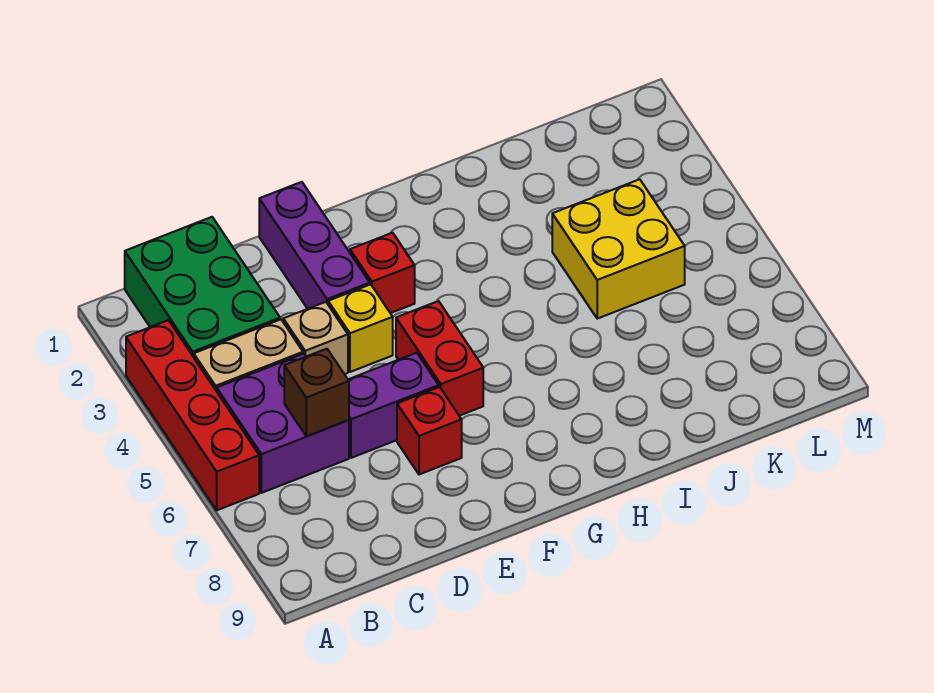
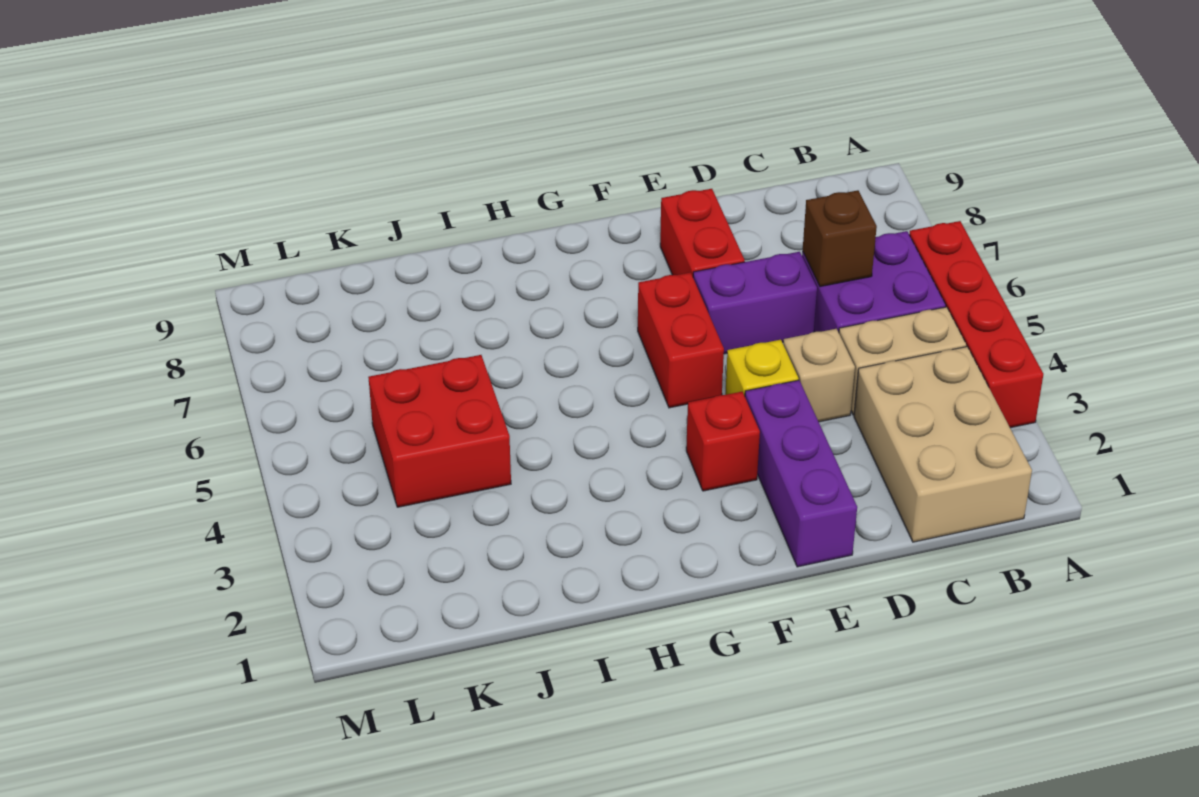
green 2x3 brick [125,217,280,357] -> tan 2x3 brick [854,347,1032,542]
red 1x1 brick [397,387,462,474] -> red 1x2 brick [660,189,745,276]
yellow 2x2 brick [552,179,685,319] -> red 2x2 brick [368,355,511,507]

